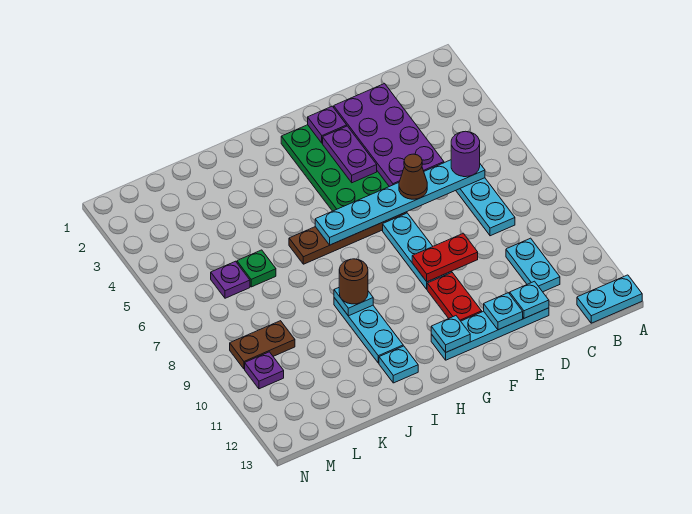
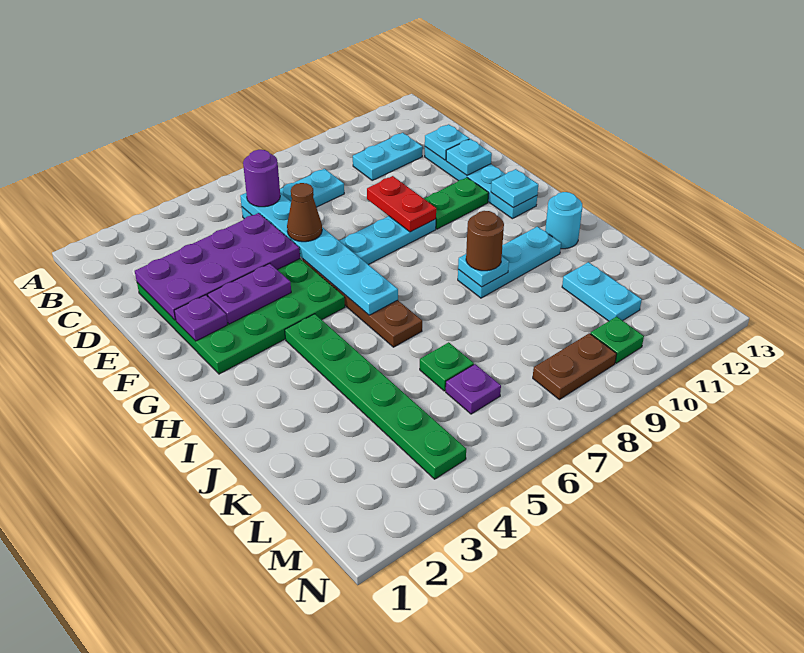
cyan 1x2 plate [577,275,642,323] -> cyan 1x2 plate moved to [562,262,642,321]
red 1x2 plate [427,273,482,321] -> green 1x2 plate [424,178,489,229]
none -> green 1x6 plate [285,314,466,479]
cyan 1x1 plate [379,346,418,383] -> cyan 1x1 round brick [545,192,582,249]
brown 1x2 plate [230,321,295,369] -> brown 1x2 plate turned to [533,333,616,400]
purple 1x1 plate [245,352,284,389] -> green 1x1 plate [591,316,644,363]

